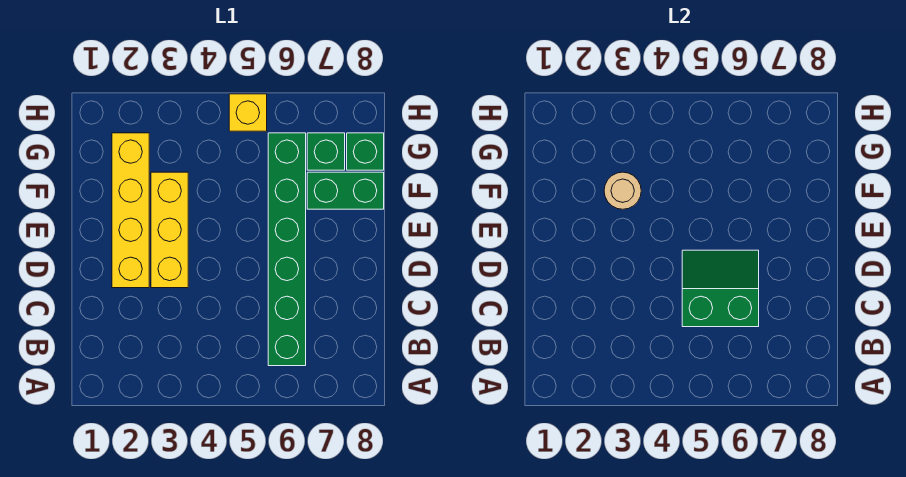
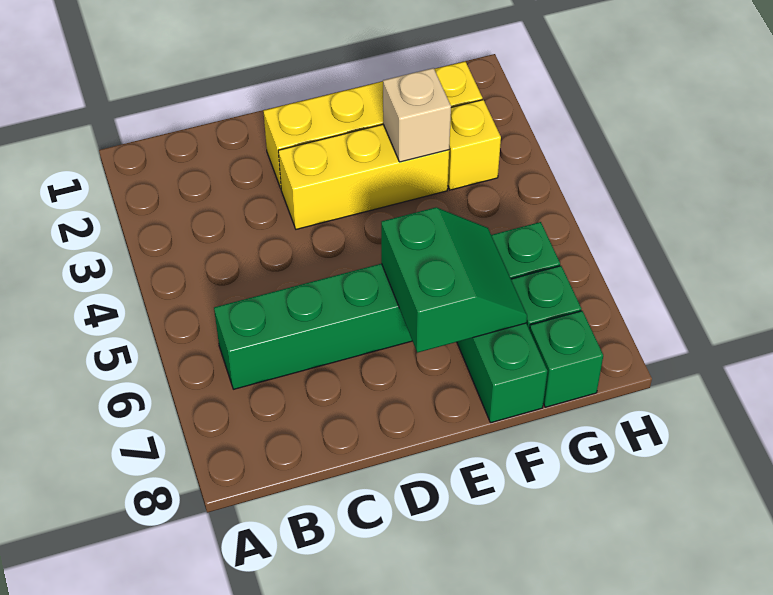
green 2x2 slope [682,250,759,327] -> green 2x2 slope moved to [381,207,527,353]
tan 1x1 round brick [604,172,641,209] -> tan 1x1 brick [383,68,451,162]
yellow 1x1 brick [229,94,267,131] -> yellow 1x1 brick moved to [448,100,501,190]

